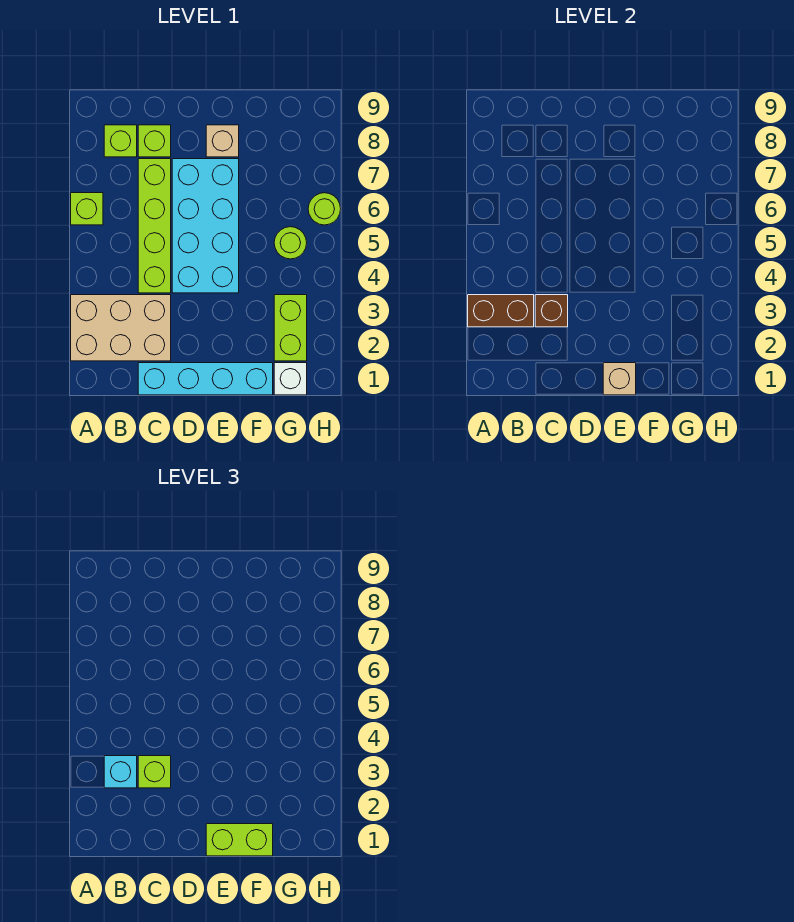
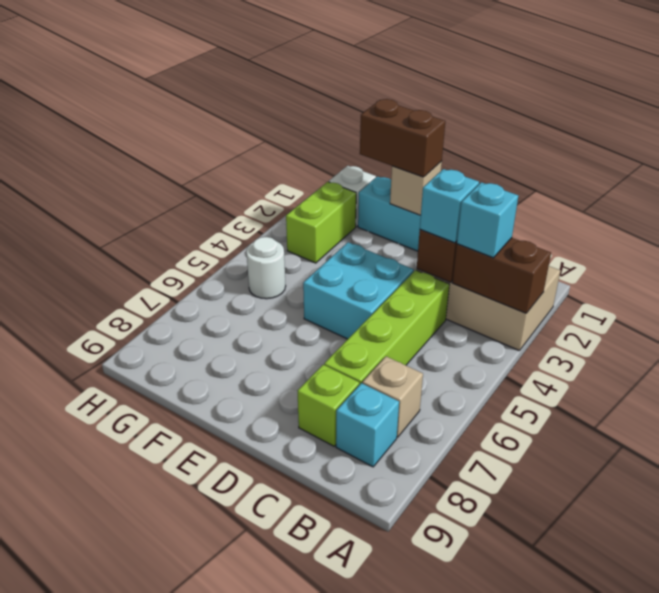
lime 1x1 brick [71,193,103,225] -> none
lime 1x1 brick [104,125,137,157] -> cyan 1x1 brick [336,383,399,467]
lime 1x1 brick [138,756,171,788] -> cyan 1x1 brick [420,169,479,243]
cyan 2x4 brick [172,159,239,293] -> cyan 2x2 brick [303,242,414,339]
lime 1x2 brick [206,824,273,856] -> brown 1x2 brick [360,99,445,177]
tan 1x1 brick [206,125,239,157] -> tan 1x1 brick moved to [362,356,423,437]
lime 1x1 round brick [274,227,307,259] -> white 1x1 round brick [246,237,286,299]
lime 1x1 round brick [308,193,341,225] -> none

